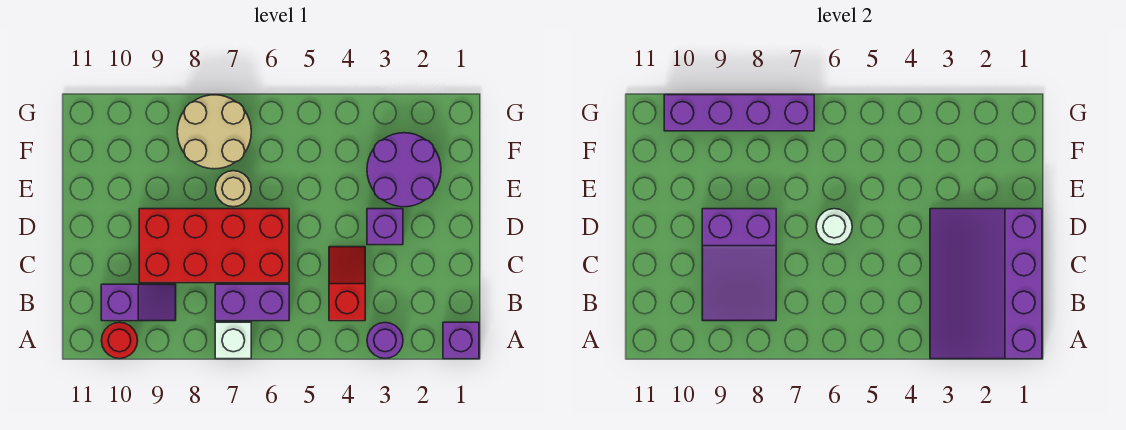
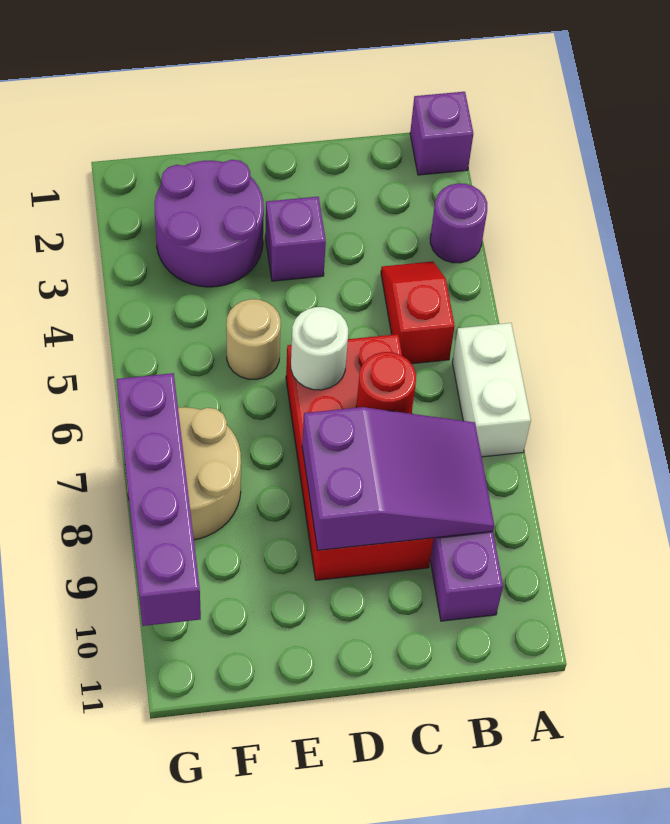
purple 3x4 slope [930,209,1042,359] -> none
white 1x1 brick [215,322,251,359] -> white 1x2 brick [452,323,531,457]
red 1x1 round brick [102,322,138,358] -> red 1x1 round brick moved to [356,352,416,414]
red 1x2 slope [329,247,365,321] -> red 1x2 slope turned to [381,261,455,364]
purple 1x2 brick [215,284,289,321] -> none
tan 1x1 round brick [215,171,251,207] -> tan 1x1 round brick moved to [226,299,281,379]

